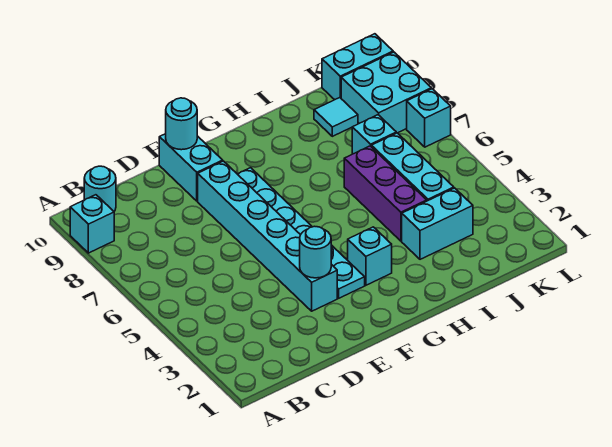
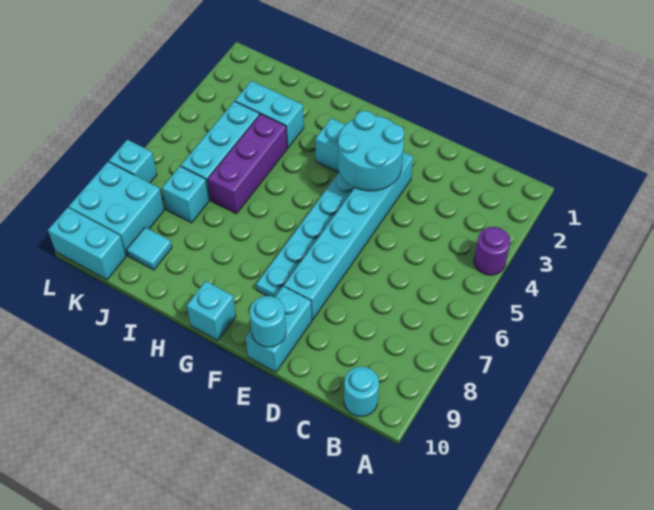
none -> purple 1x1 round brick [474,227,510,275]
cyan 1x1 brick [70,195,114,253] -> cyan 1x1 brick moved to [187,281,236,340]
cyan 1x1 round brick [300,226,331,278] -> cyan 2x2 round brick [338,111,404,191]

